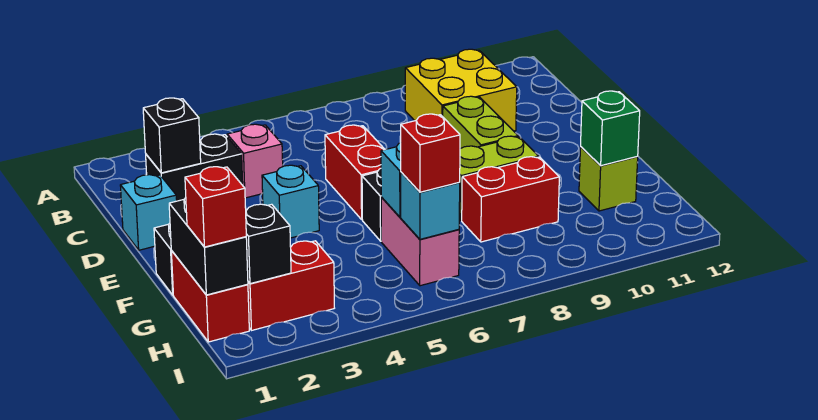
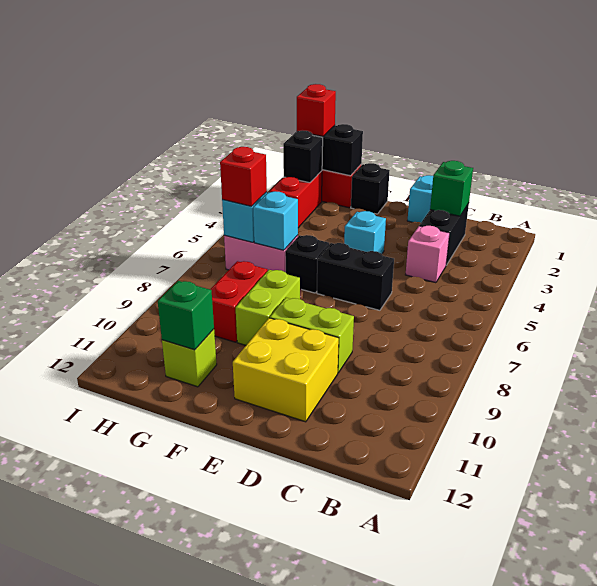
yellow 2x2 brick [405,49,517,131] -> yellow 2x2 brick moved to [233,318,339,422]
black 1x1 brick [143,98,201,173] -> green 1x1 brick [430,161,473,216]
red 1x2 brick [325,125,385,219] -> black 1x2 brick [317,243,394,310]

